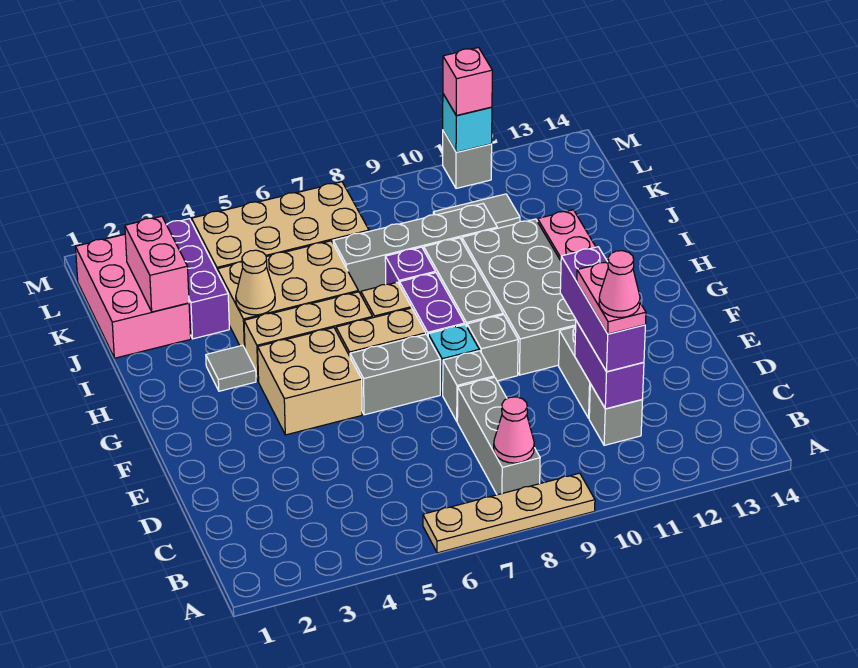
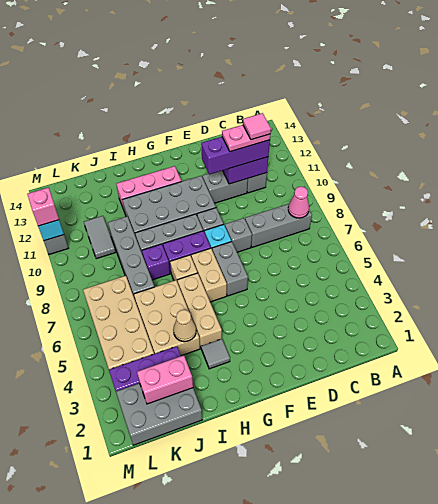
tan 1x4 plate [423,473,595,553] -> none
pink 1x1 cone [599,251,640,317] -> pink 1x1 tile [243,113,271,140]
tan 2x2 brick [258,328,362,435] -> none
pink 2x3 brick [76,234,191,358] -> grey 2x3 brick [116,383,202,445]

